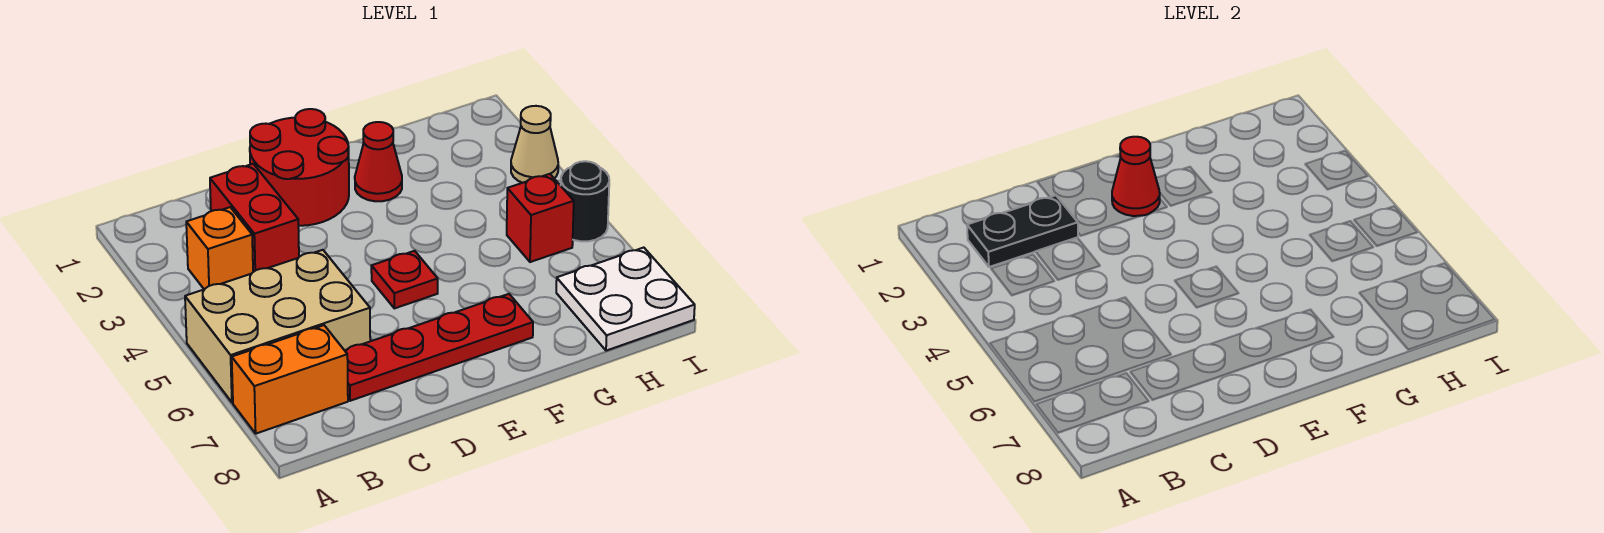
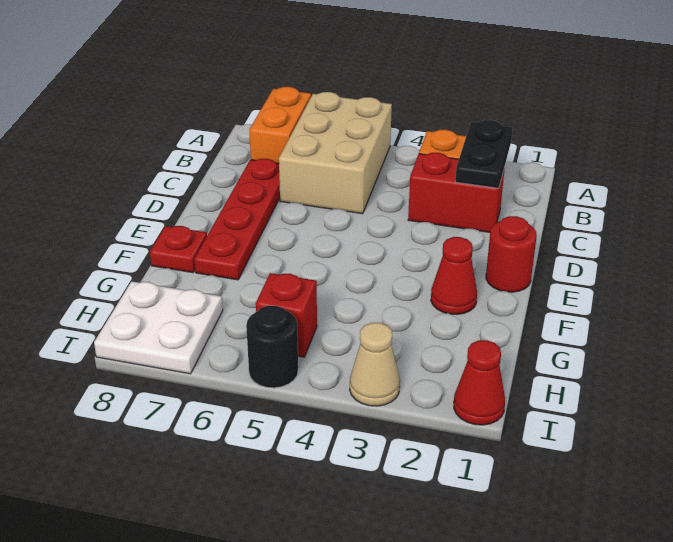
red 2x2 round brick [250,109,349,226] -> red 1x1 round brick [486,216,537,292]
red 1x1 cone [1112,137,1160,216] -> red 1x1 cone moved to [454,340,505,425]
red 1x1 plate [371,251,438,308] -> red 1x1 plate moved to [150,226,207,273]

